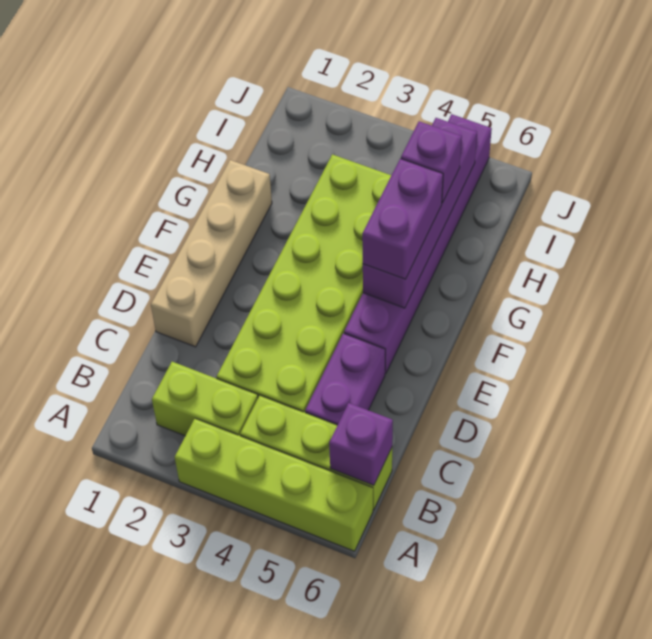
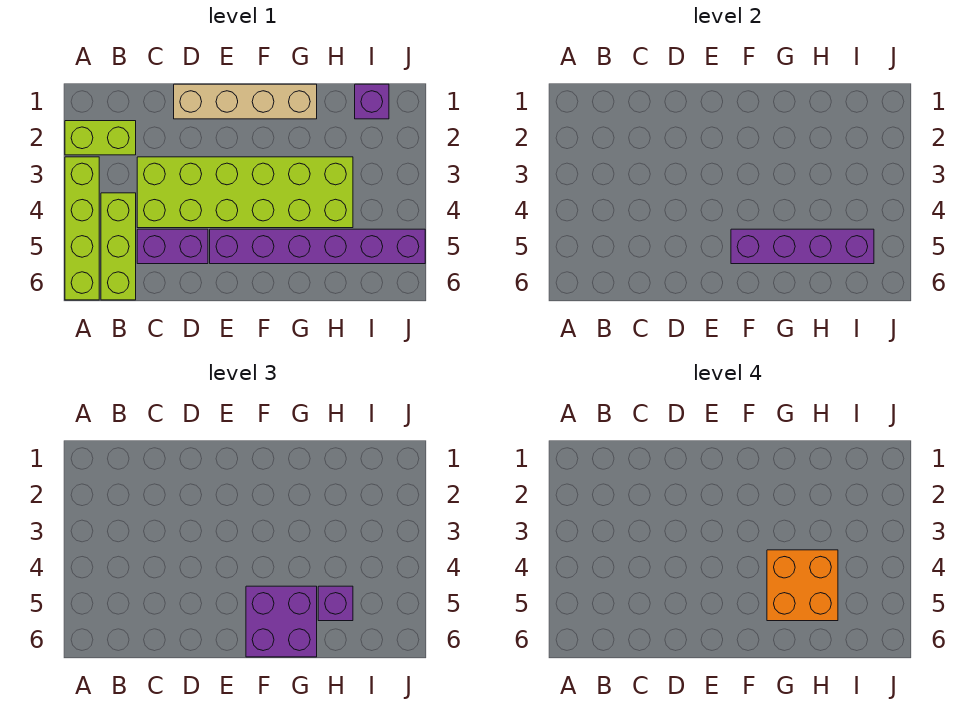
lime 1x2 brick [152,362,258,436] -> lime 1x2 brick turned to [65,121,136,155]
purple 1x1 brick [329,403,393,485] -> purple 1x1 brick moved to [355,84,389,119]
purple 1x2 brick [362,159,443,279] -> purple 2x2 brick [246,586,317,657]
none -> orange 2x2 brick [767,550,838,621]

